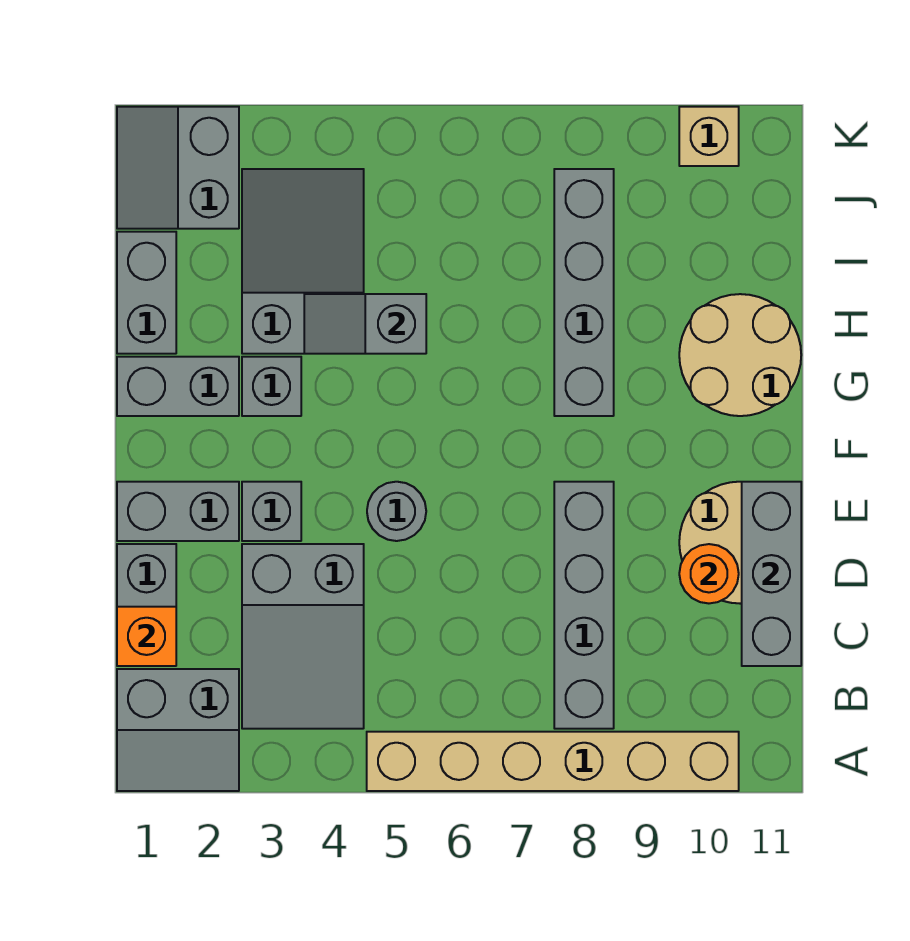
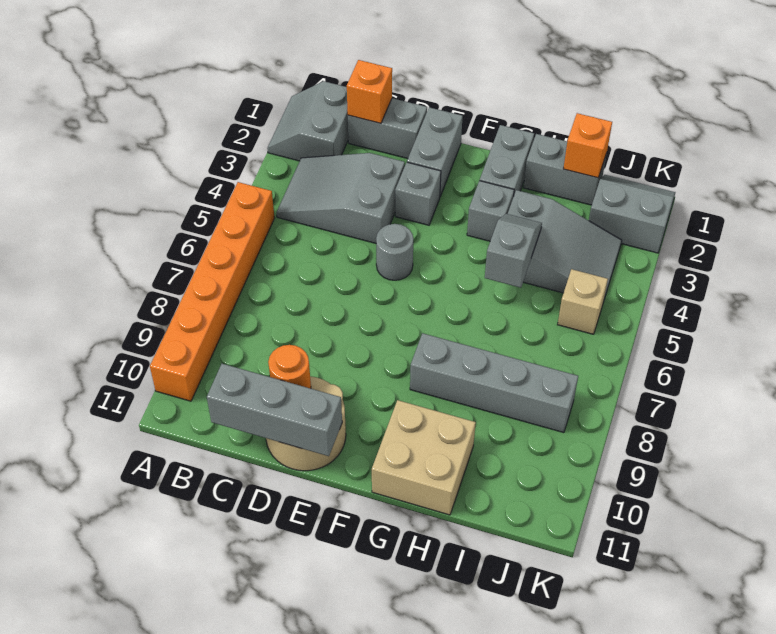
tan 1x6 brick [367,732,739,791] -> orange 1x6 brick [150,182,274,401]
grey 1x4 brick [554,482,614,729] -> none
tan 2x2 round brick [679,294,801,416] -> tan 2x2 brick [372,400,476,515]
none -> orange 1x1 brick [563,113,612,178]
tan 1x1 brick [679,107,739,166] -> tan 1x1 brick moved to [558,269,608,334]

